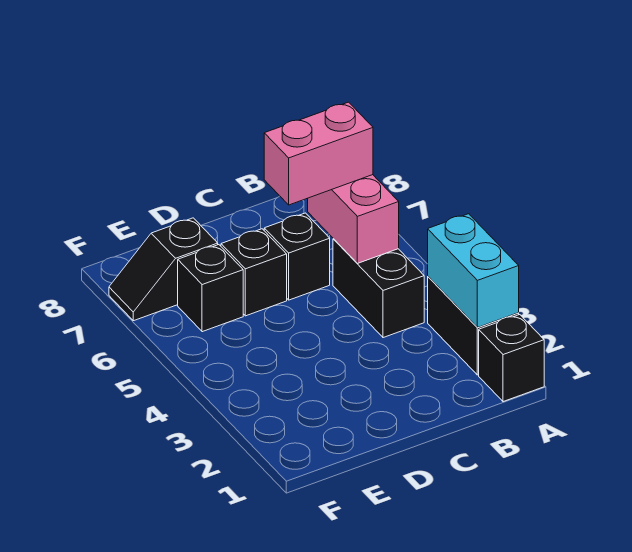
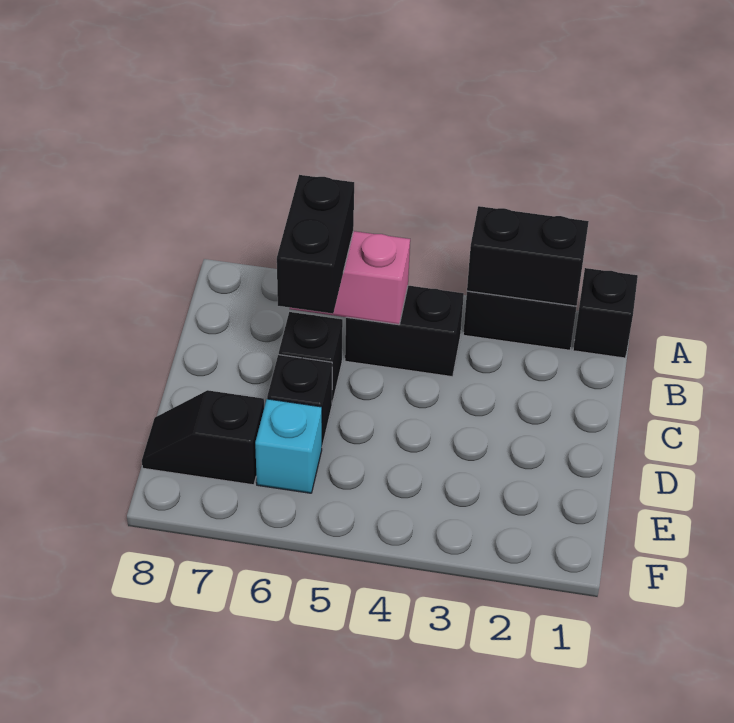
cyan 1x2 brick [428,214,519,327] -> black 1x2 brick [467,206,589,306]
pink 1x2 brick [264,102,373,205] -> black 1x2 brick [277,175,354,314]
black 1x1 brick [178,245,243,332] -> cyan 1x1 brick [255,399,322,493]
black 1x2 slope [109,218,218,321] -> black 1x2 slope turned to [142,390,264,485]

